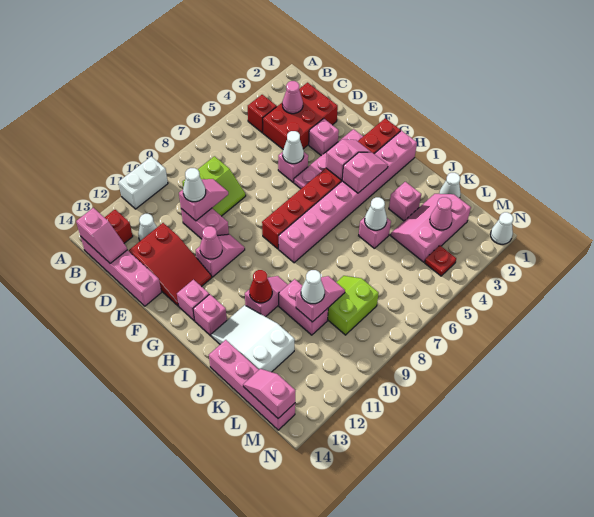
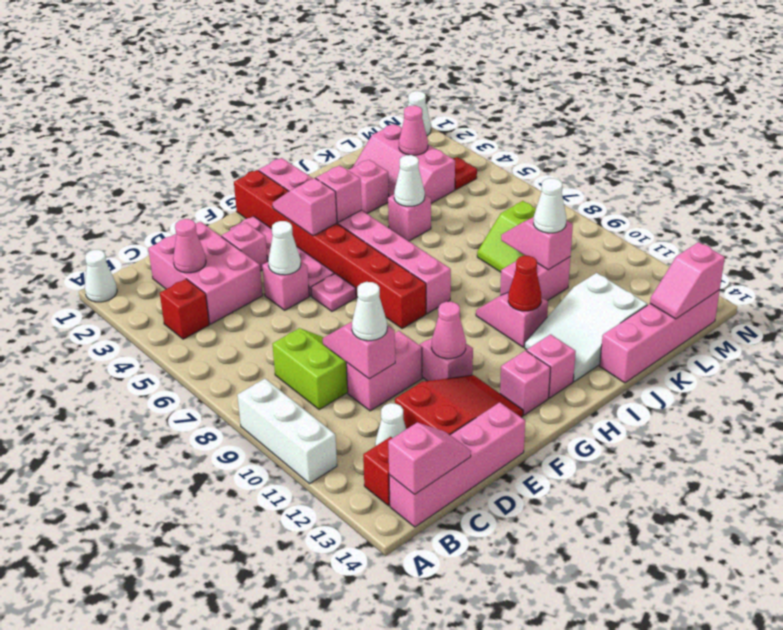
white 1x2 brick [118,157,168,209] -> white 1x3 brick [237,379,337,484]
red 2x3 brick [263,83,338,149] -> pink 2x3 brick [148,222,263,324]
none -> pink 1x1 plate [311,274,356,311]
white 1x1 cone [440,173,461,198] -> white 1x1 cone moved to [85,250,117,302]

